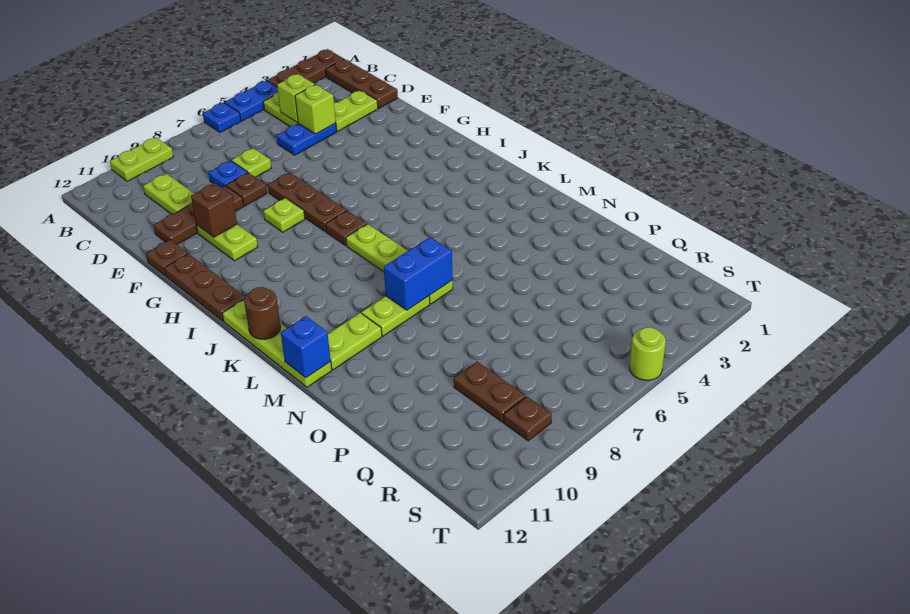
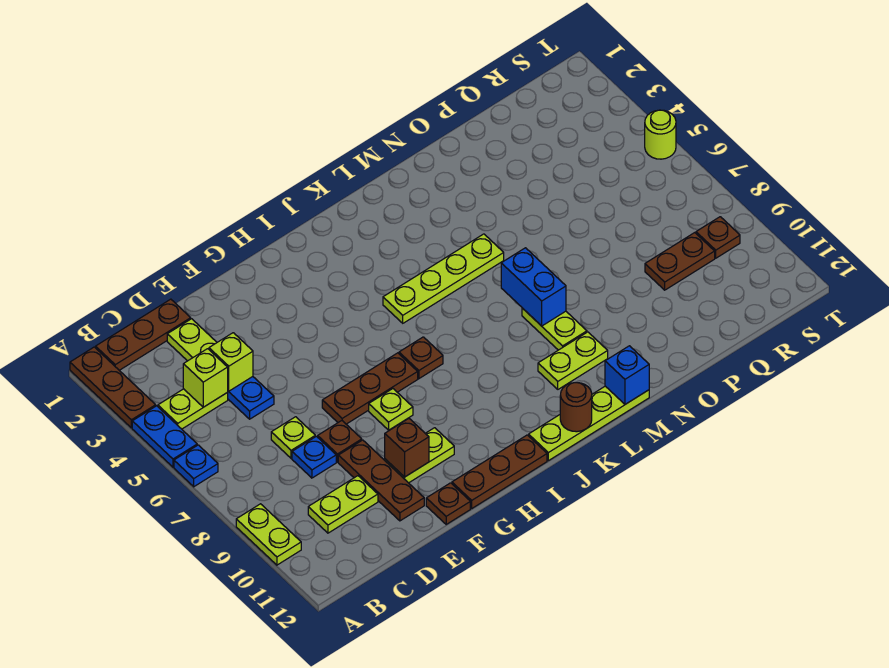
lime 1x4 plate [346,224,453,304] -> lime 1x4 plate moved to [383,234,504,323]
lime 1x2 plate [328,313,382,370] -> lime 1x2 plate turned to [538,332,608,389]

